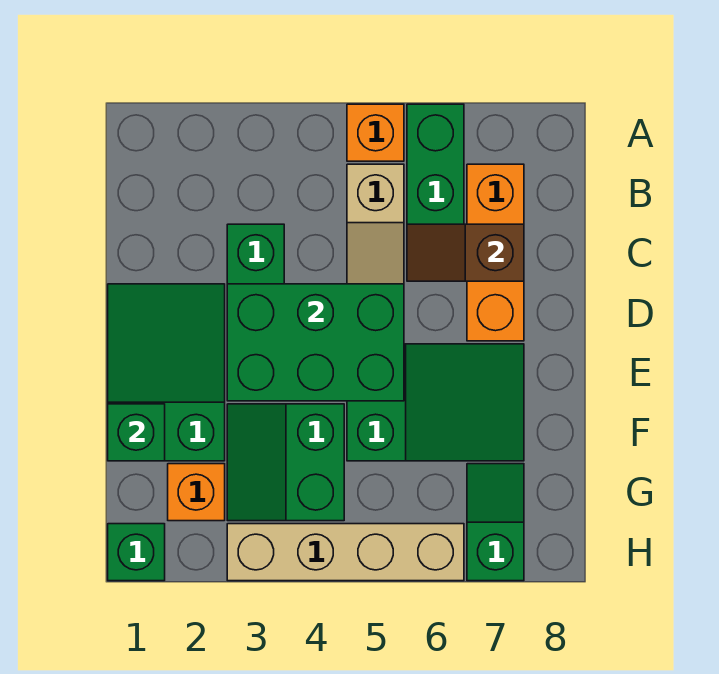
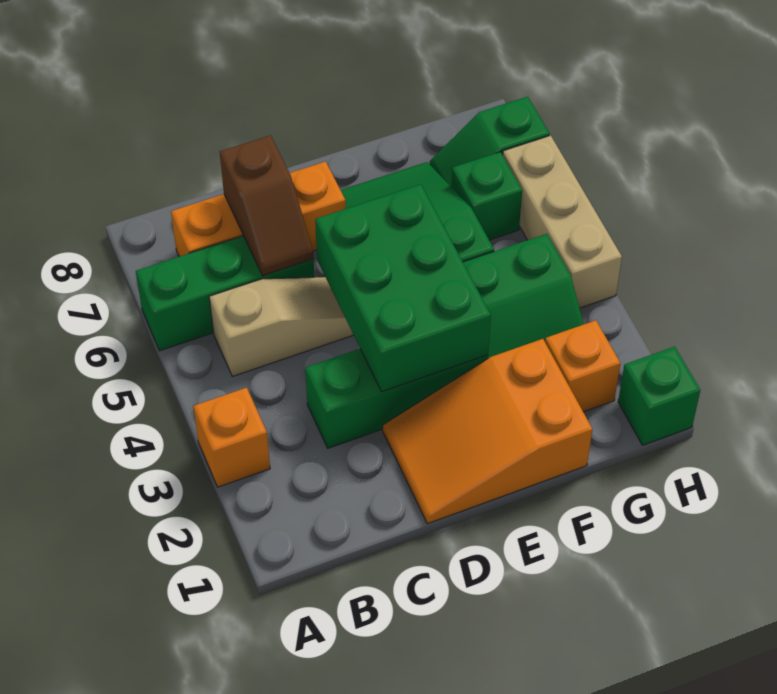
orange 1x1 brick [347,104,404,161] -> orange 1x1 brick moved to [193,388,270,487]
green 2x3 slope [108,284,225,461] -> orange 2x3 slope [383,339,592,524]
green 1x1 brick [108,404,165,461] -> green 1x1 brick moved to [451,152,522,240]
tan 1x4 brick [227,524,464,581] -> tan 1x3 brick [503,135,622,308]

